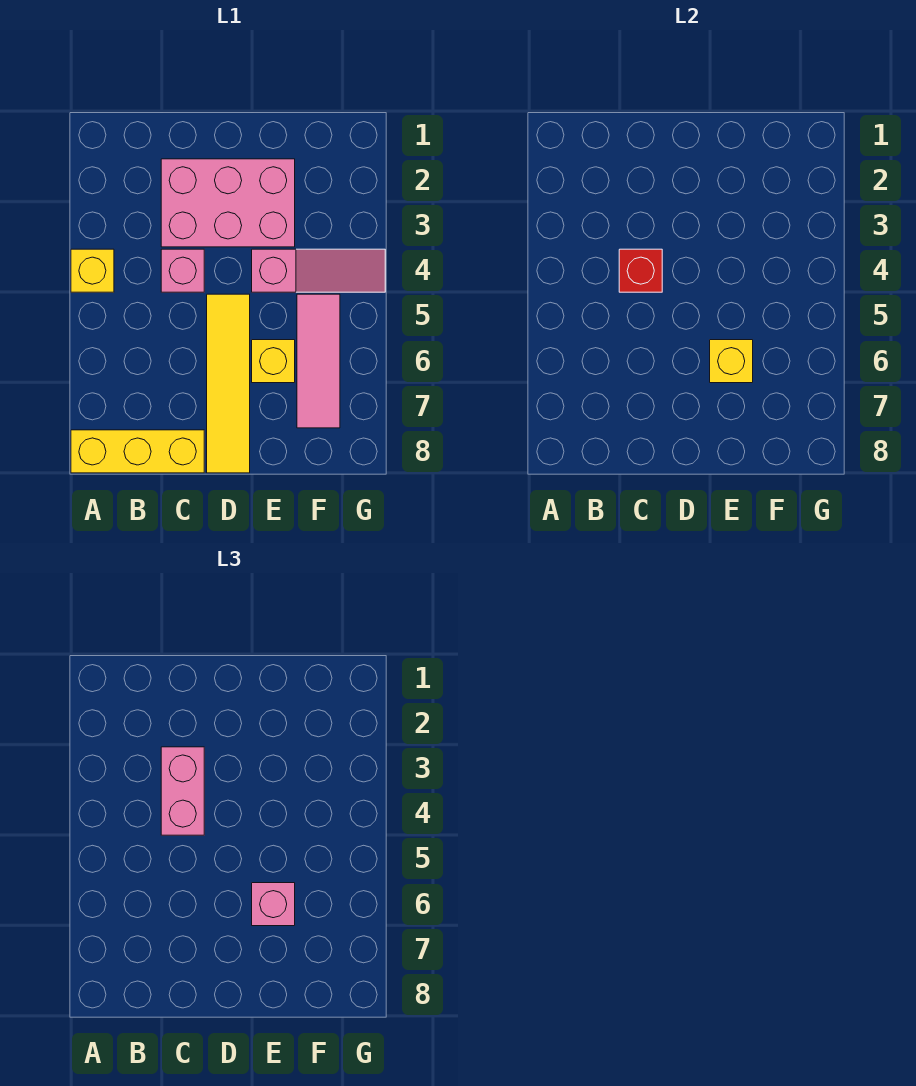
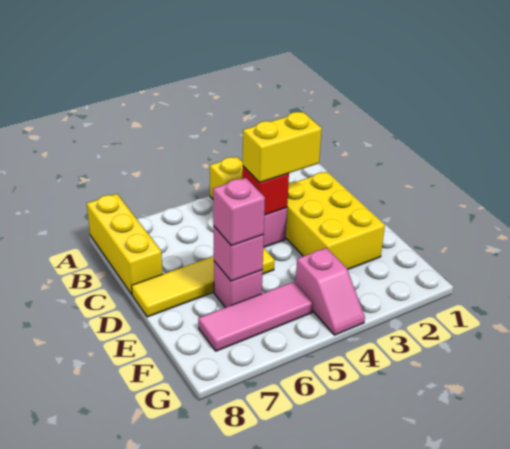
pink 2x3 brick [161,159,295,247] -> yellow 2x3 brick [286,172,385,270]
pink 1x2 brick [161,747,204,835] -> yellow 1x2 brick [243,112,322,183]
pink 1x3 slope [252,249,385,292] -> pink 1x2 slope [296,248,365,335]
yellow 1x1 brick [252,340,295,383] -> pink 1x1 brick [214,261,263,308]
yellow 1x1 brick [710,340,753,383] -> pink 1x1 brick [213,226,264,281]

